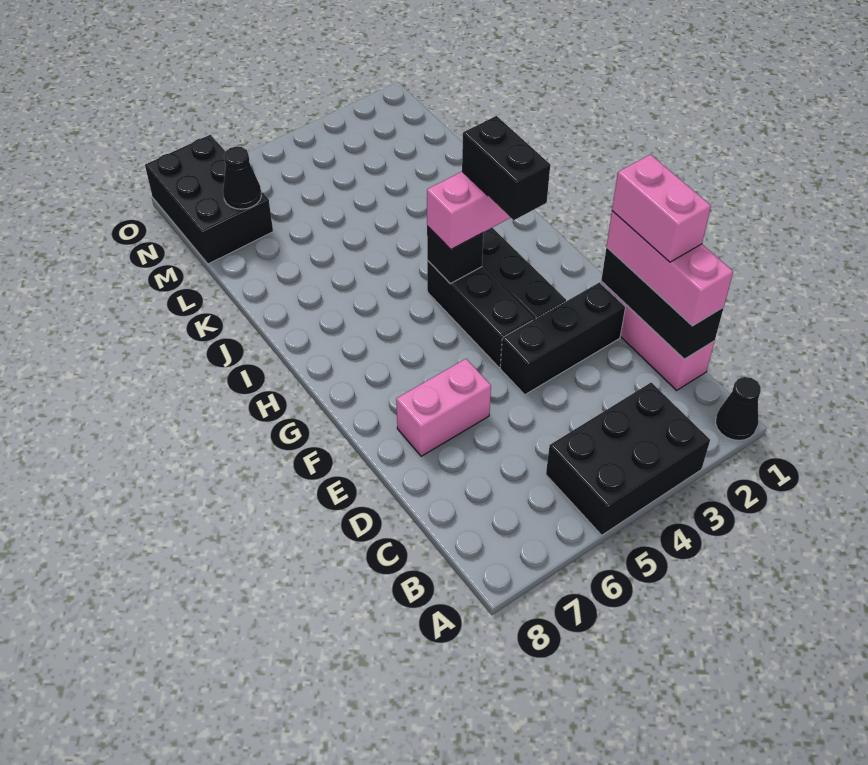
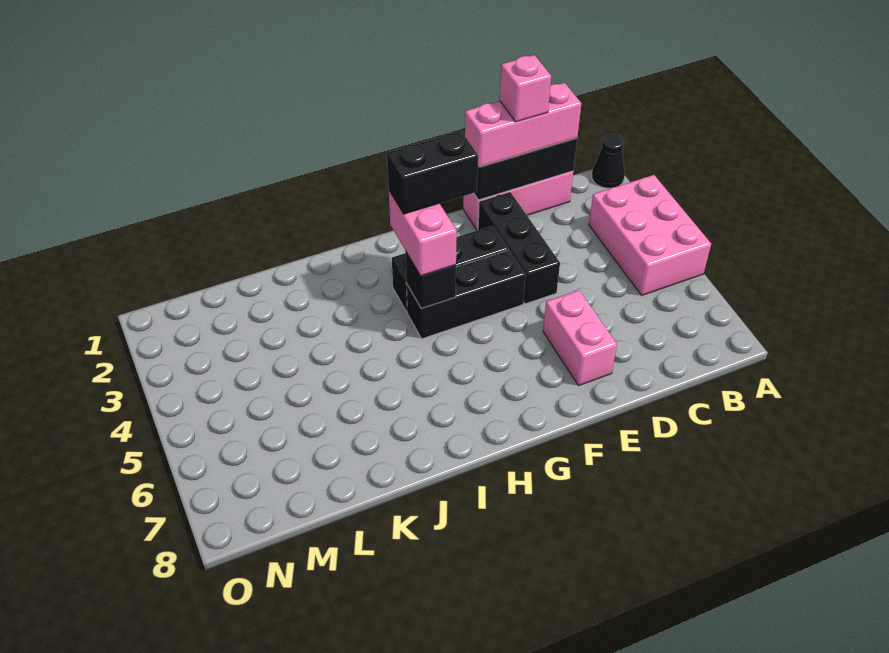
black 2x3 brick [546,383,710,535] -> pink 2x3 brick [589,175,711,295]
pink 1x2 brick [612,155,711,262] -> pink 1x1 brick [500,55,551,122]
black 2x3 brick [145,135,273,264] -> none
black 1x1 cone [223,147,262,209] -> none

